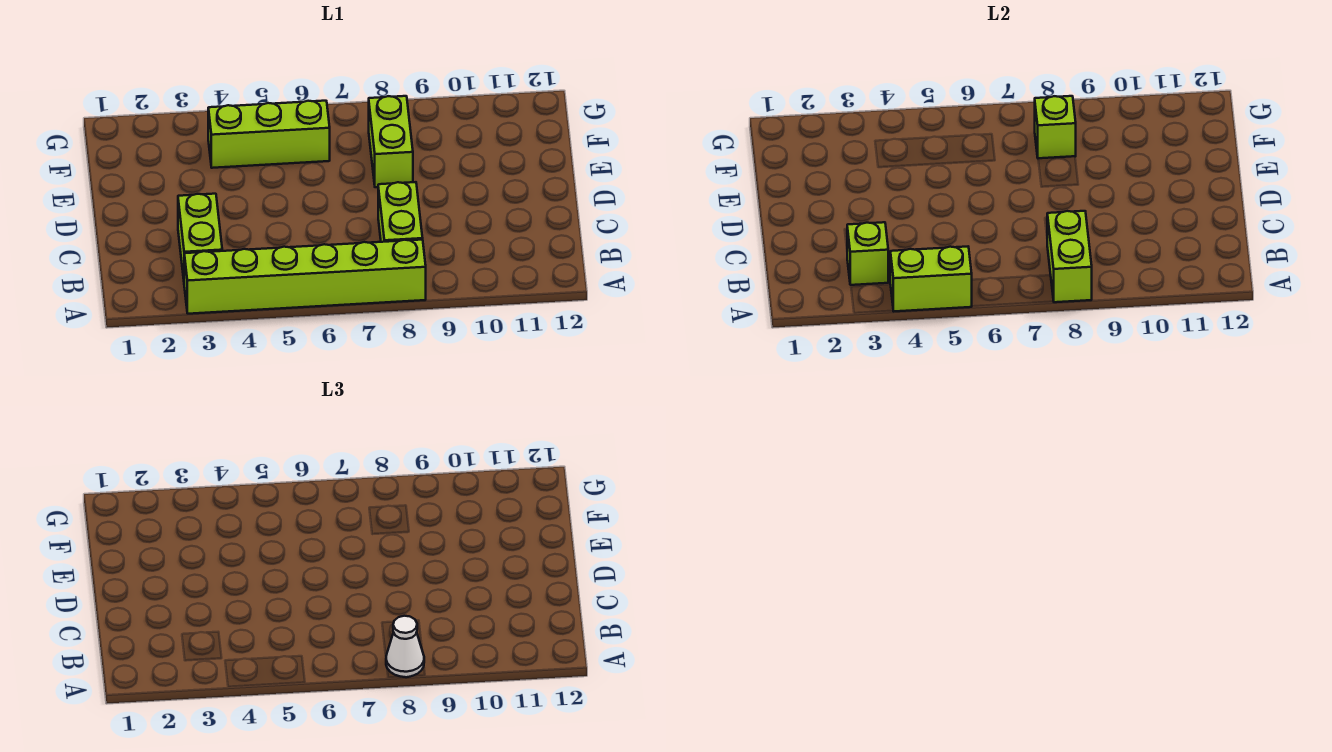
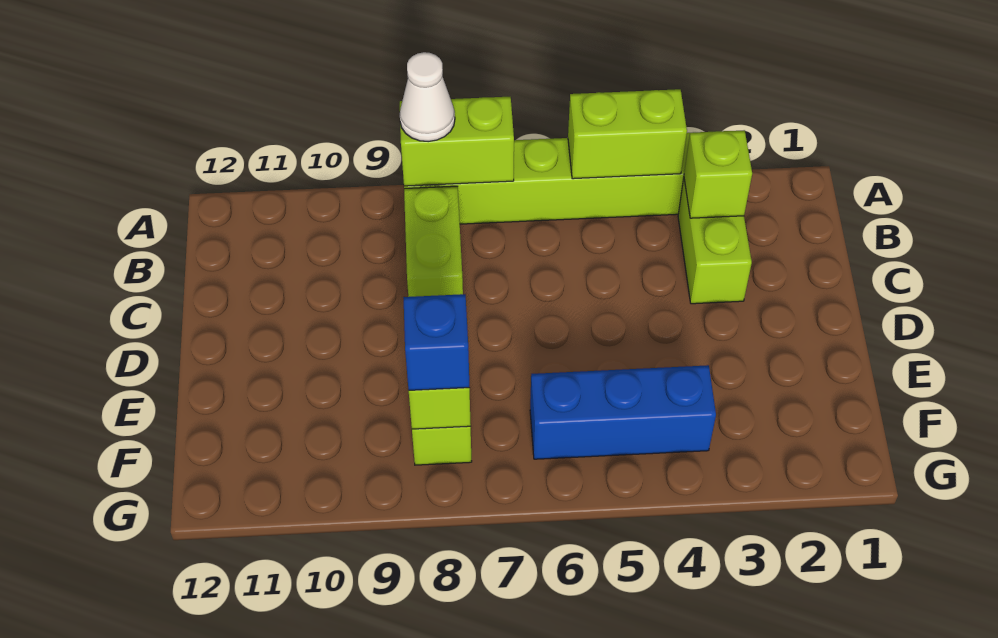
lime 1x2 brick [1047,211,1092,302] -> lime 1x2 brick turned to [400,97,514,186]
lime 1x3 brick [208,101,330,168] -> blue 1x3 brick [530,365,716,459]
none -> blue 1x1 brick [403,294,469,390]

